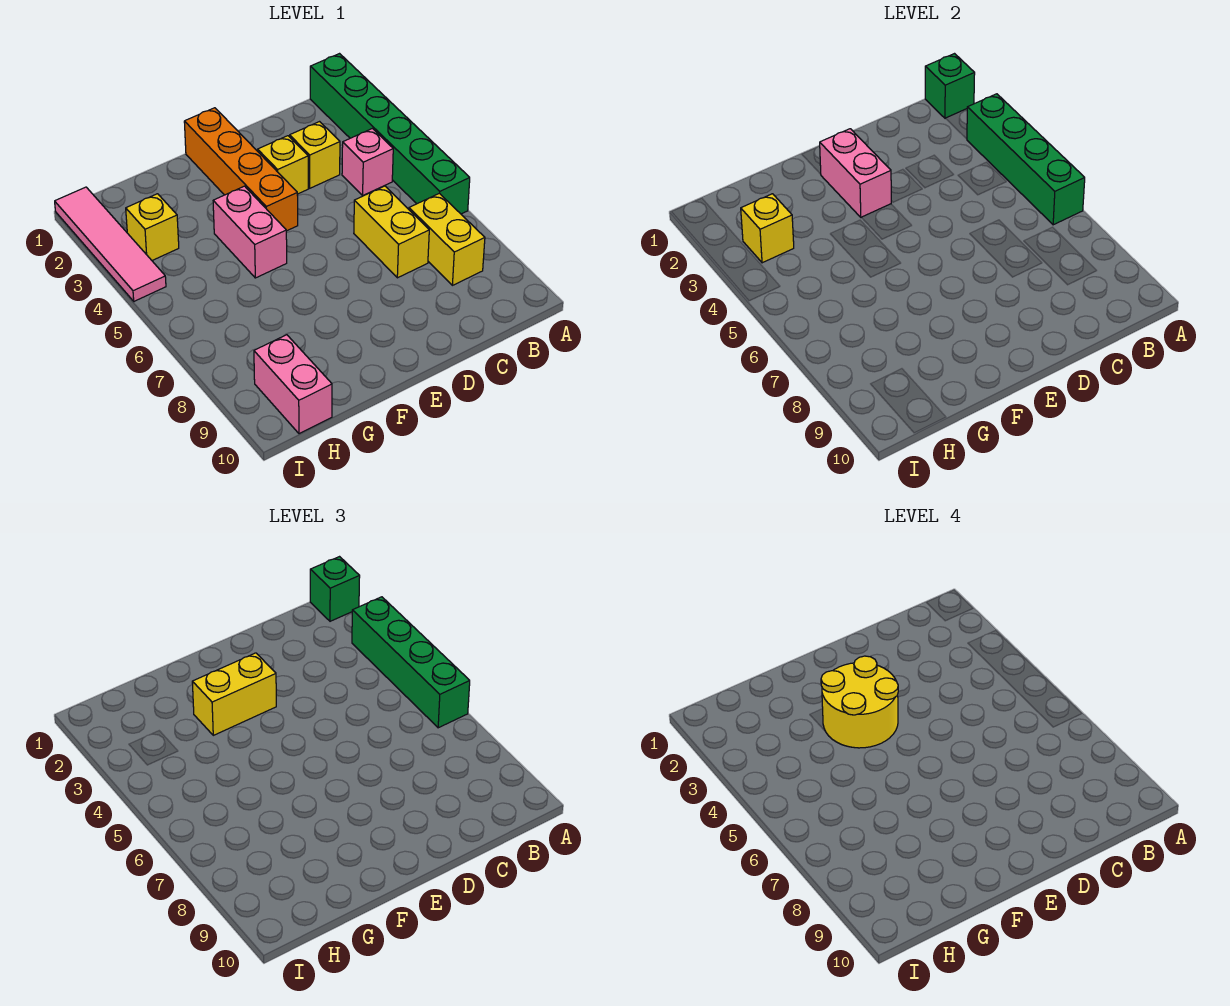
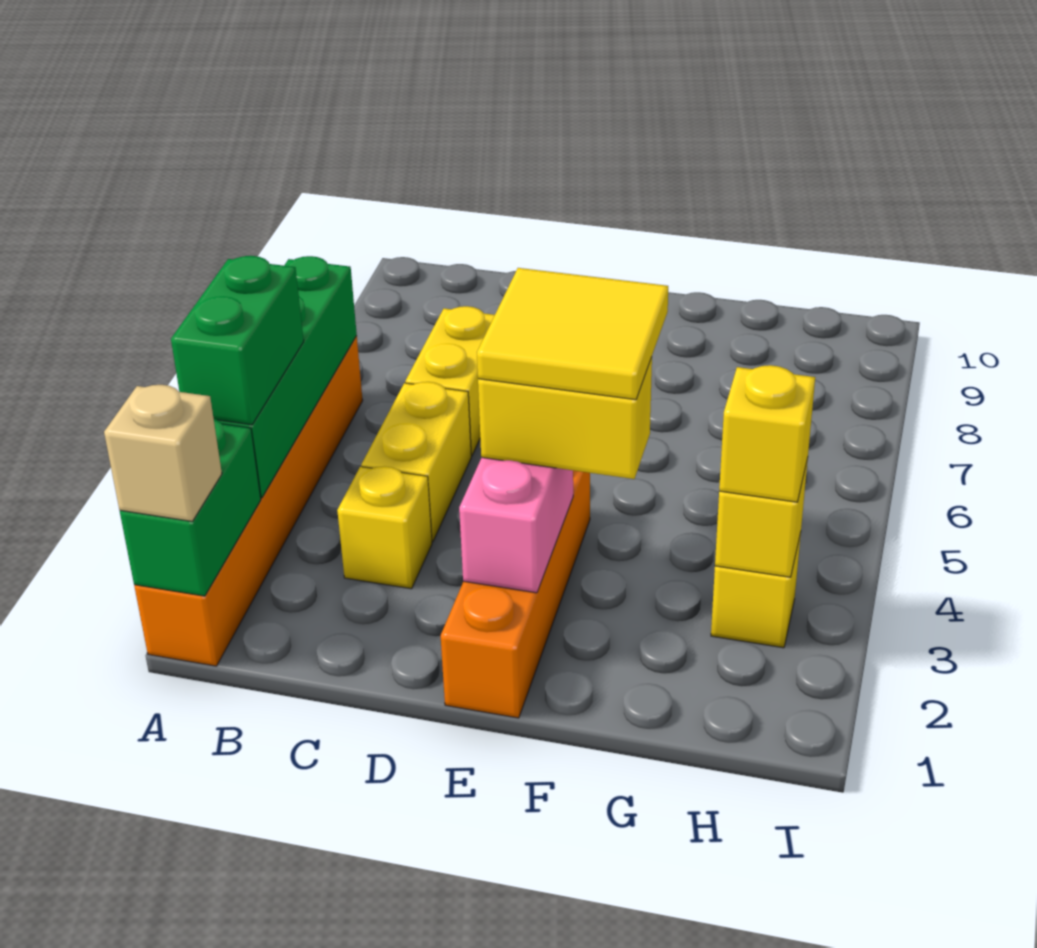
green 1x6 brick [310,54,470,214] -> orange 1x6 brick [134,336,363,666]
green 1x1 brick [925,54,975,118] -> green 1x2 brick [120,419,261,596]
green 1x1 brick [310,557,360,621] -> tan 1x1 brick [104,385,222,521]
green 1x4 brick [352,597,470,728] -> green 1x2 brick [171,256,304,425]
pink 1x1 brick [342,129,393,195] -> none
yellow 1x2 brick [409,193,485,285] -> yellow 1x2 brick moved to [361,382,471,542]
yellow 1x1 brick [258,136,308,194] -> yellow 1x1 brick moved to [719,365,815,502]
yellow 2x2 round brick [821,656,898,748] -> yellow 2x2 tile [477,268,668,400]
pink 1x2 brick [213,186,287,278] -> none
pink 1x2 brick [254,335,332,434] -> none
pink 1x4 tile [55,187,166,301] -> none

